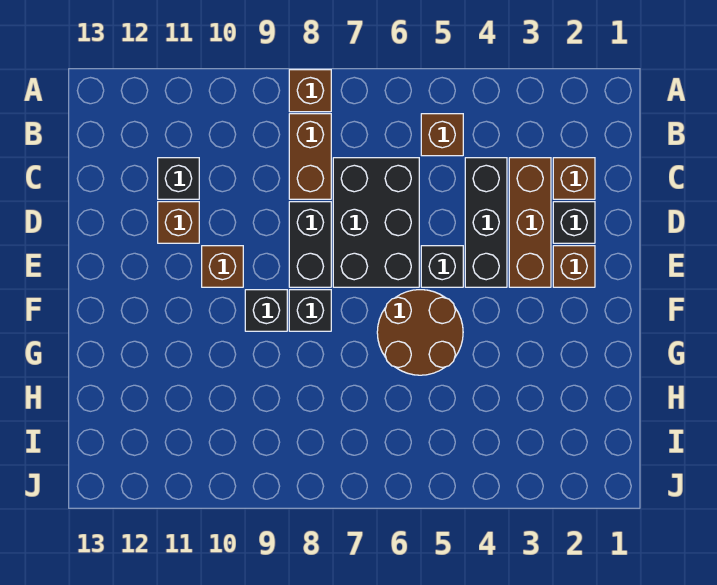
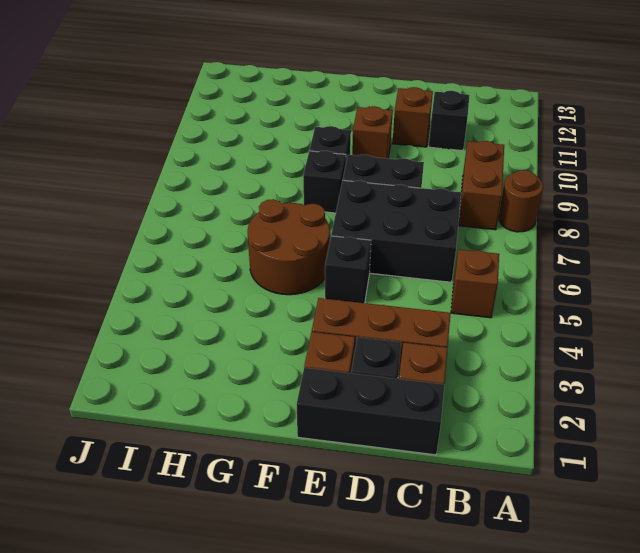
brown 1x1 brick [289,70,331,112] -> brown 1x1 round brick [499,170,543,232]
brown 1x2 brick [289,114,331,199] -> brown 1x2 brick turned to [459,141,504,230]
black 1x3 brick [465,158,507,287] -> black 1x3 brick moved to [297,368,444,455]

